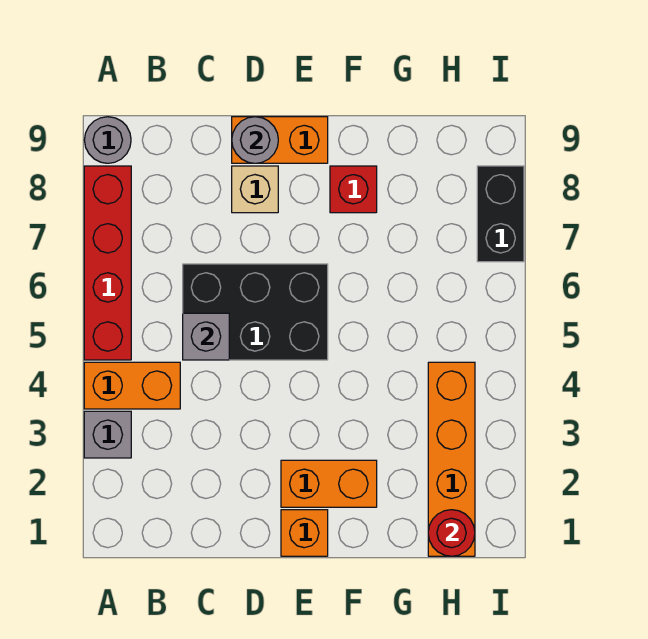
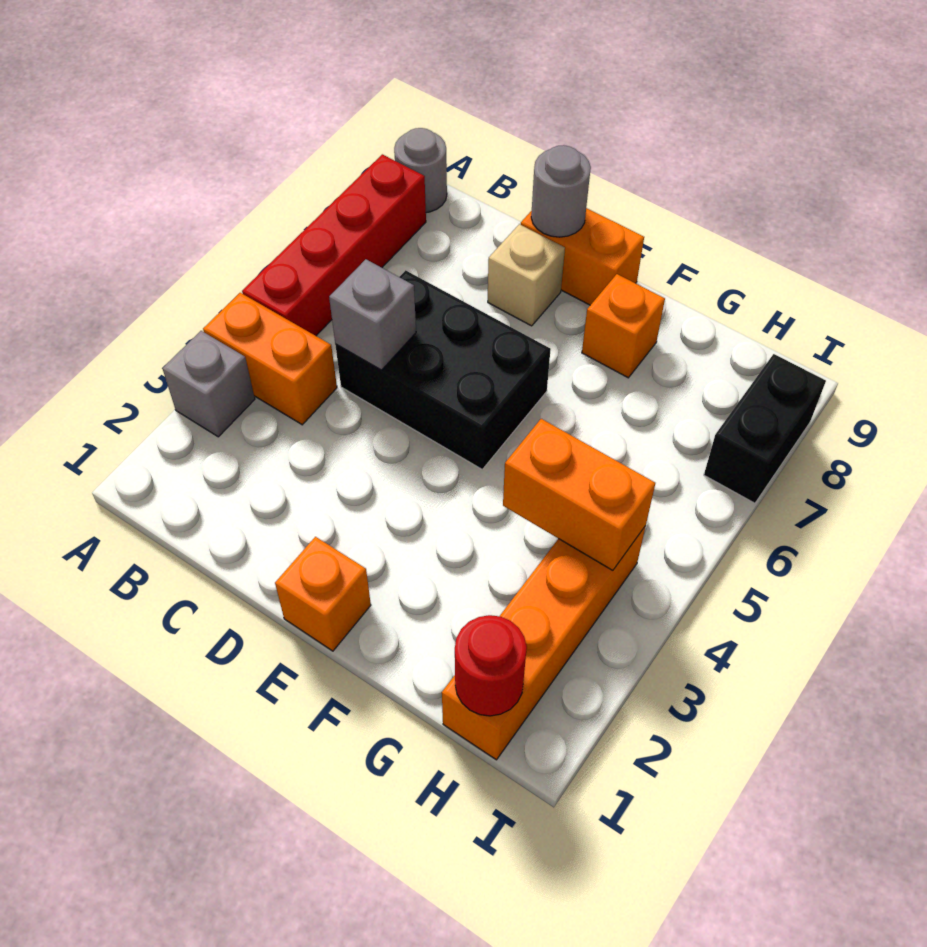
orange 1x2 brick [281,460,377,507] -> orange 1x2 brick moved to [503,419,655,570]
red 1x1 brick [330,166,377,213] -> orange 1x1 brick [582,274,665,378]

